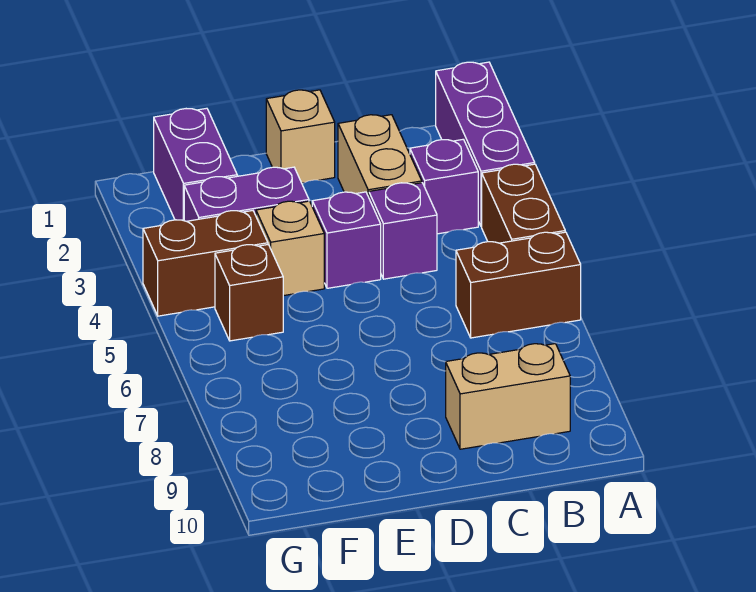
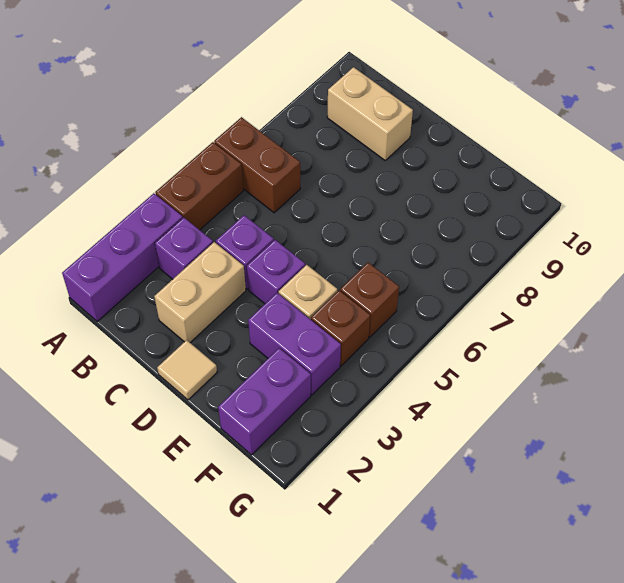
tan 1x1 brick [266,90,335,183] -> tan 1x1 tile [157,340,217,400]
brown 1x2 brick [143,211,268,316] -> brown 1x1 brick [311,290,370,366]

